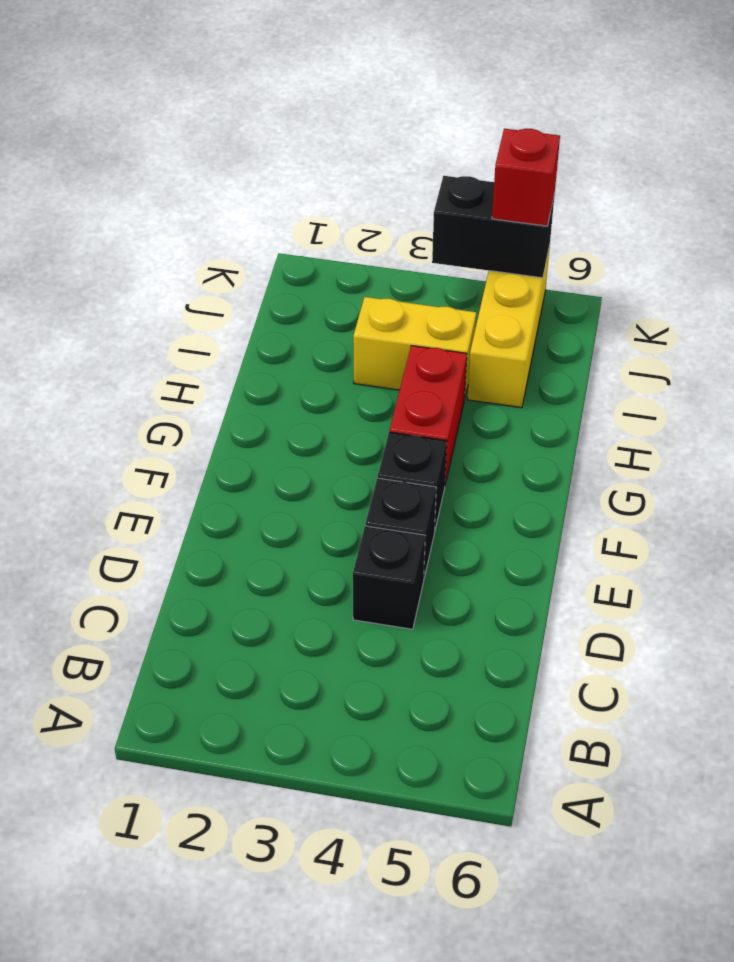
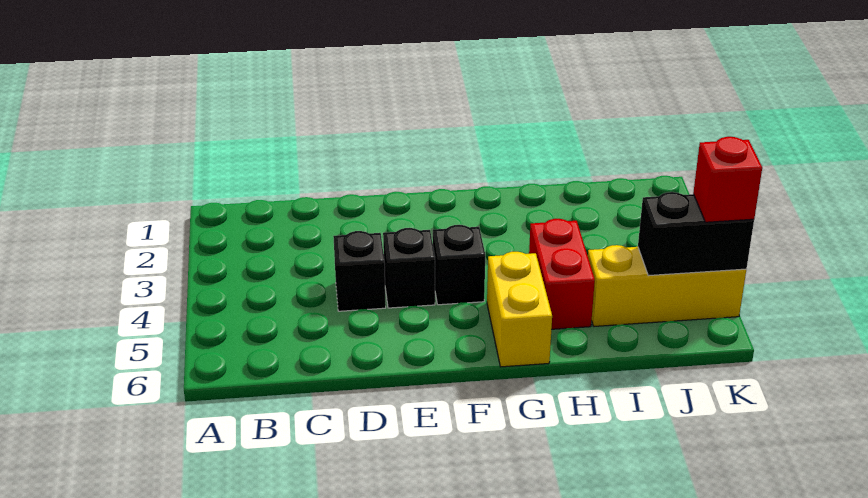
red 1x2 brick [389,346,467,484] -> red 1x2 brick turned to [529,219,595,329]
yellow 1x2 brick [353,297,476,399] -> yellow 1x2 brick moved to [487,252,552,367]
black 1x2 brick [432,176,555,278] -> black 1x2 brick turned to [638,192,754,276]

